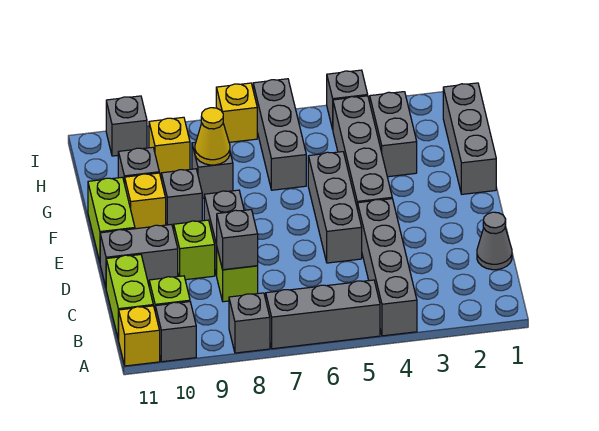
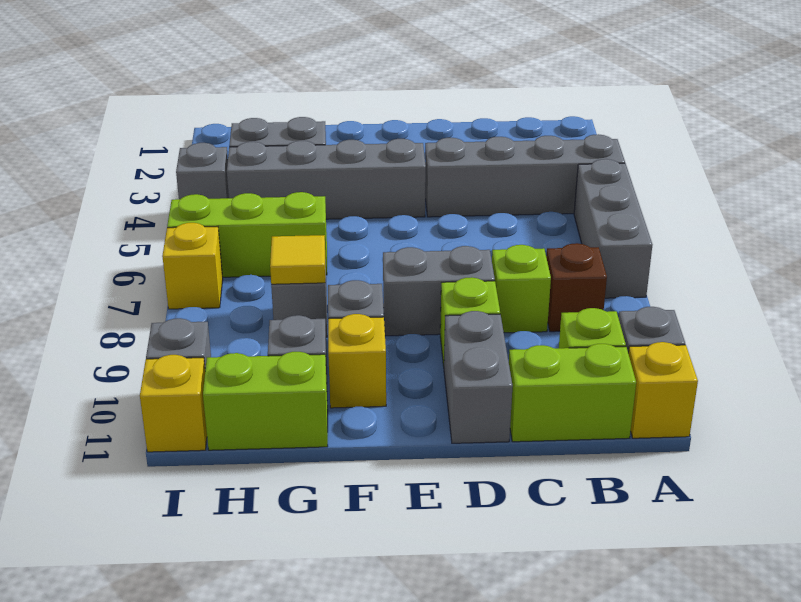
grey 1x1 brick [229,293,270,353] -> none
none -> brown 1x1 brick [546,243,607,332]
grey 1x1 cone [477,212,512,270] -> none
grey 1x1 brick [216,210,258,270] -> none
grey 1x3 brick [308,152,362,263] -> none
lime 1x2 brick [88,177,135,262] -> lime 1x2 brick moved to [203,352,328,450]
grey 1x3 brick [443,83,496,194] -> none
grey 1x3 brick [253,79,306,190] -> lime 1x3 brick [167,192,327,277]
yellow 1x1 cone [195,108,230,165] -> yellow 1x1 tile [270,235,325,284]
yellow 1x1 brick [149,117,190,177] -> yellow 1x1 brick moved to [140,355,207,452]

